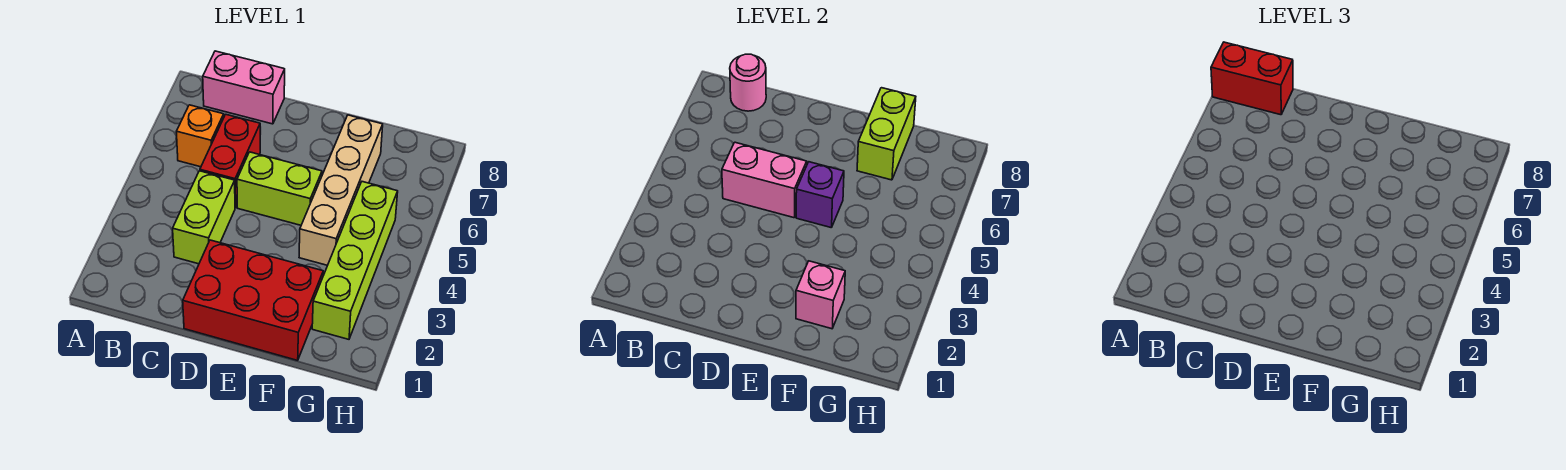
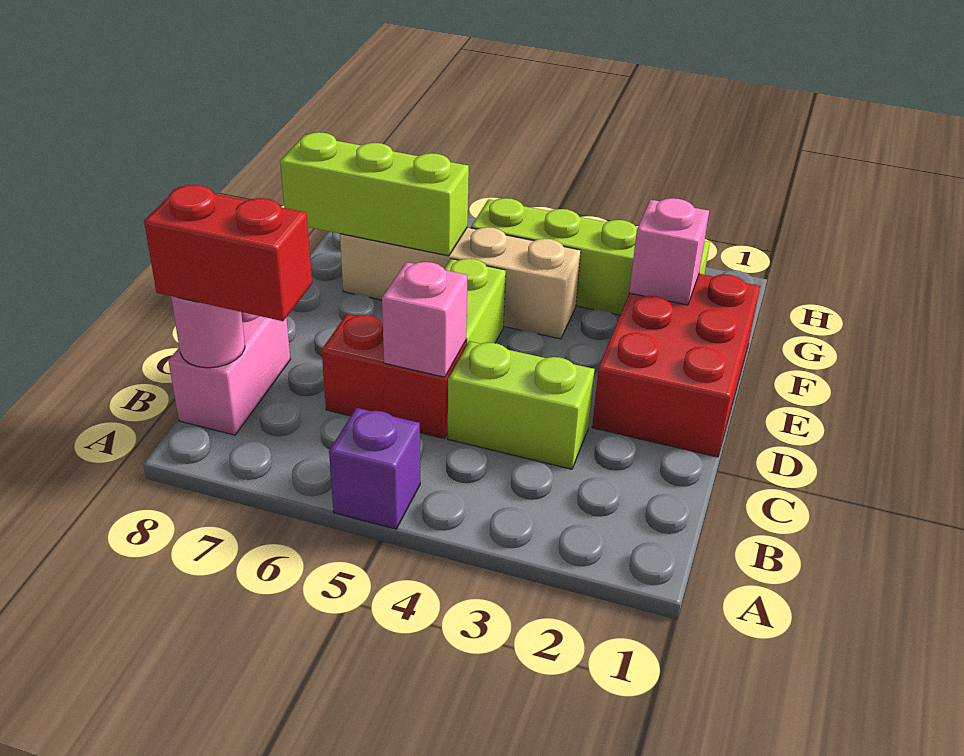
red 1x2 brick [1211,42,1293,115] -> red 1x2 brick turned to [144,185,312,321]
orange 1x1 brick [176,105,224,167] -> none
pink 1x2 brick [722,142,807,218] -> pink 1x1 brick [382,262,468,377]
purple 1x1 brick [796,162,844,228] -> purple 1x1 brick moved to [329,408,420,529]
lime 1x2 brick [857,88,916,180] -> lime 1x3 brick [280,132,469,256]

